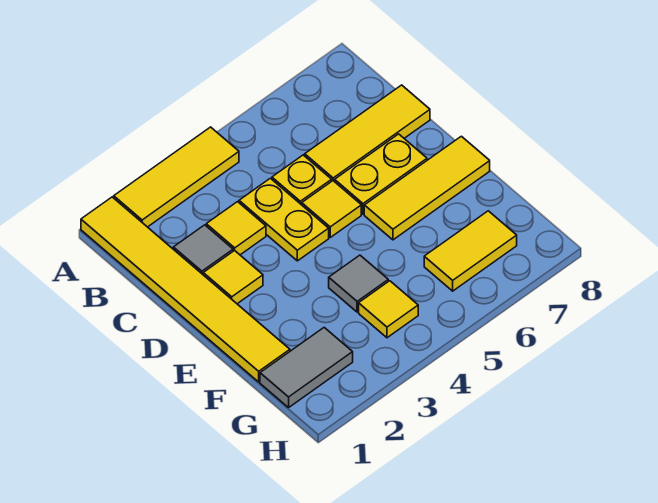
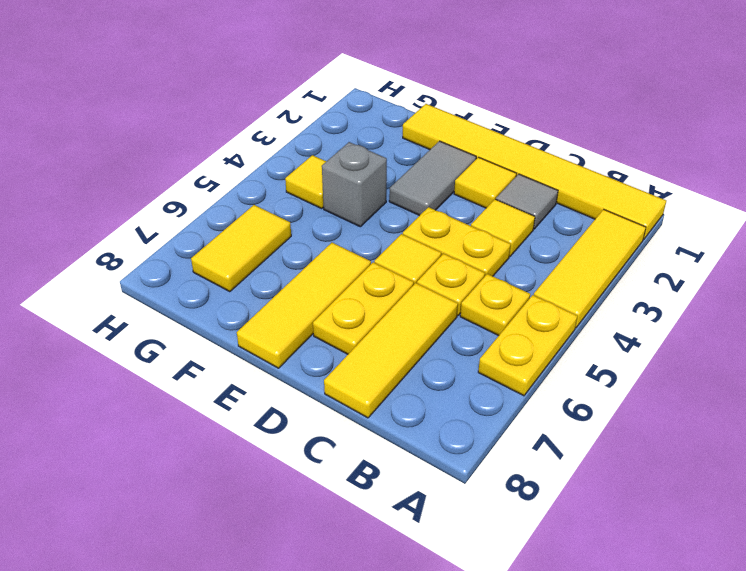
none -> yellow 1x2 plate [478,295,577,396]
none -> yellow 1x1 plate [460,274,530,336]
grey 1x1 tile [329,255,388,312] -> grey 1x1 brick [322,142,387,227]
grey 1x2 tile [260,328,353,408] -> grey 1x2 tile moved to [389,141,476,216]

